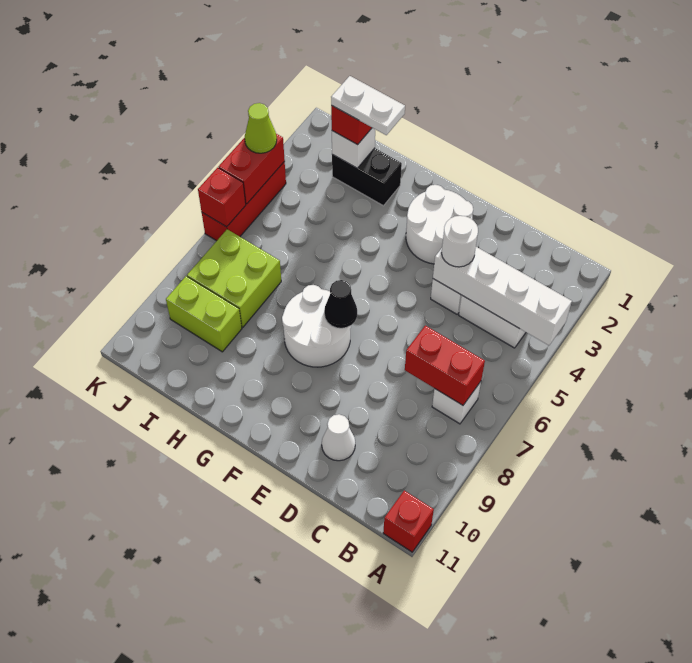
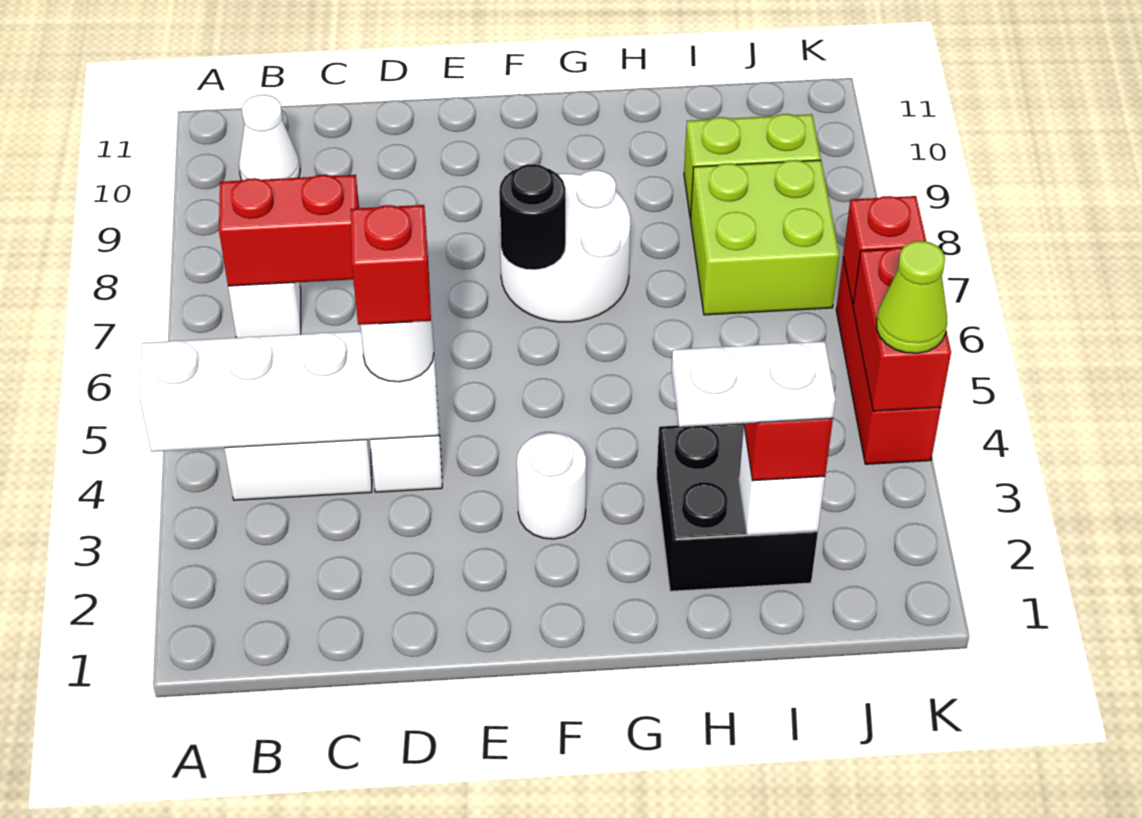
red 1x1 brick [383,491,434,552] -> red 1x1 brick moved to [351,205,431,325]
white 1x1 cone [322,414,355,461] -> white 1x1 cone moved to [239,95,300,181]
white 2x2 round brick [406,185,473,264] -> white 1x1 round brick [517,433,586,539]
black 1x1 cone [324,280,357,328] -> black 1x1 round brick [499,164,566,270]
black 1x2 brick [332,148,402,206] -> black 2x2 brick [657,423,818,591]

